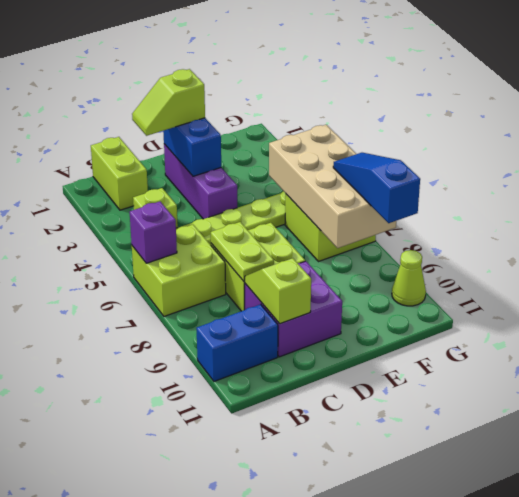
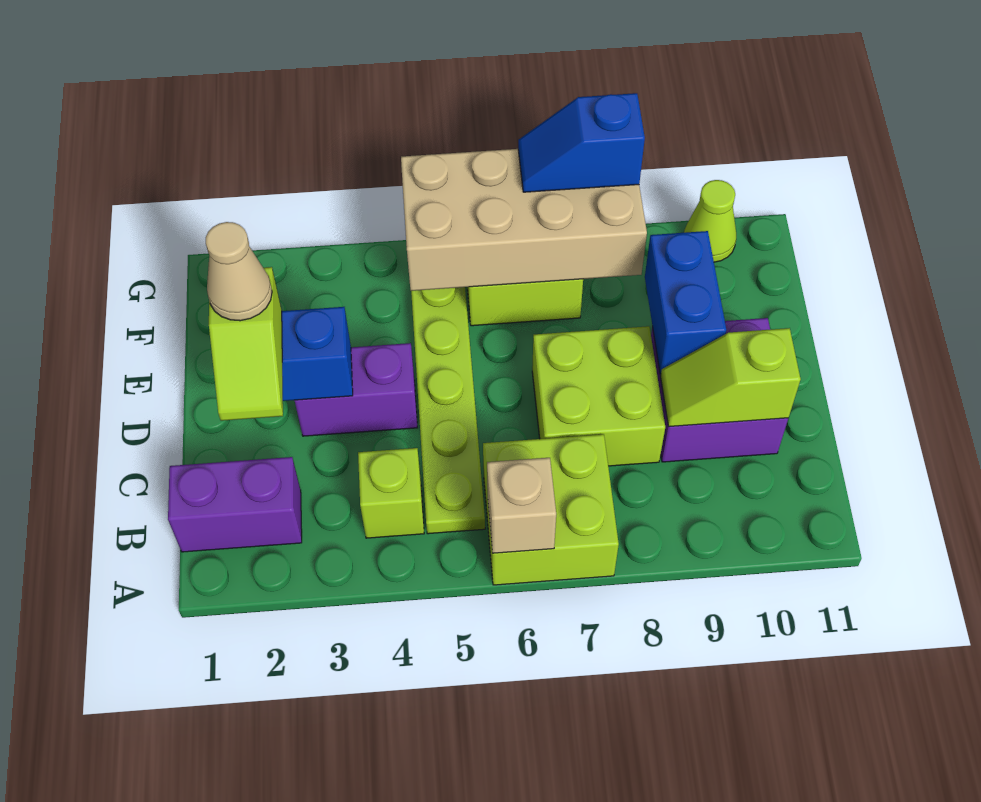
purple 1x1 brick [130,202,177,263] -> tan 1x1 brick [487,458,556,553]
blue 1x2 brick [197,304,278,381] -> blue 1x2 brick moved to [645,231,726,374]
lime 1x2 brick [91,137,148,210] -> purple 1x2 brick [168,457,302,552]
lime 1x2 plate [211,222,274,281] -> none
purple 1x3 brick [164,144,237,219] -> purple 1x2 brick [295,343,418,436]
none -> tan 1x1 cone [206,222,272,321]
blue 1x3 slope [333,153,420,223] -> blue 1x2 slope [518,93,645,192]

